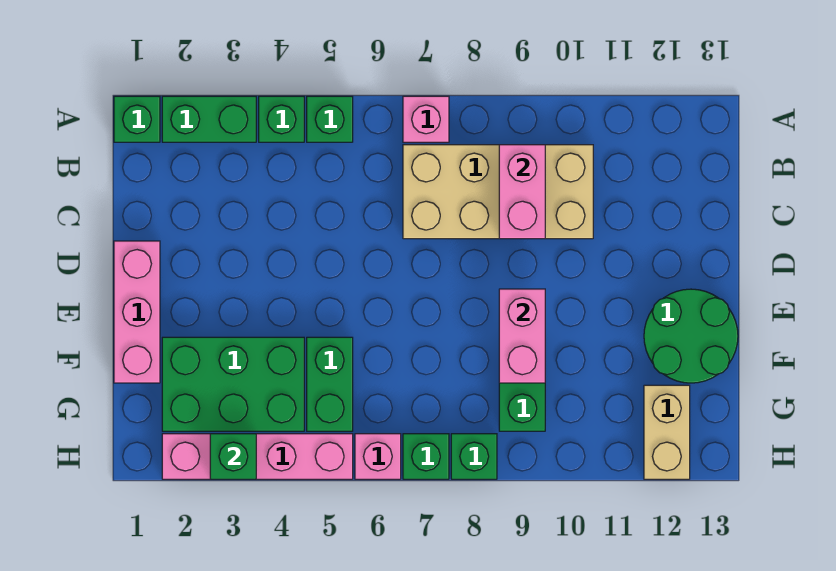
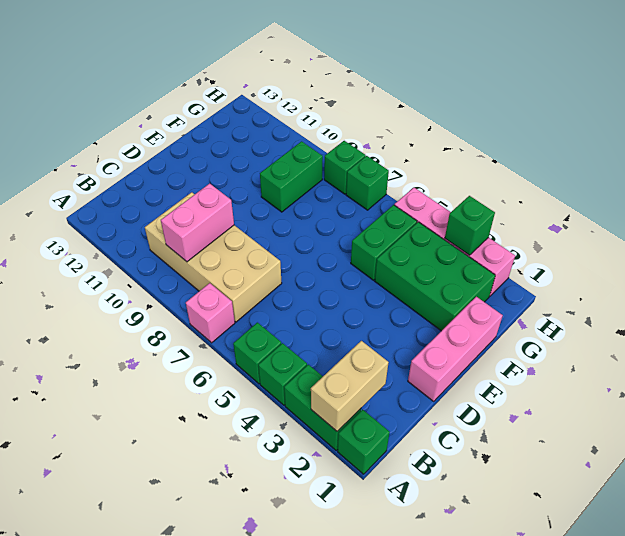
pink 1x2 brick [499,289,545,383] -> none
green 2x2 round brick [644,289,738,383] -> none
tan 1x2 brick [644,385,690,479] -> tan 1x2 brick moved to [311,341,389,431]
pink 1x1 brick [355,434,401,479] -> none

